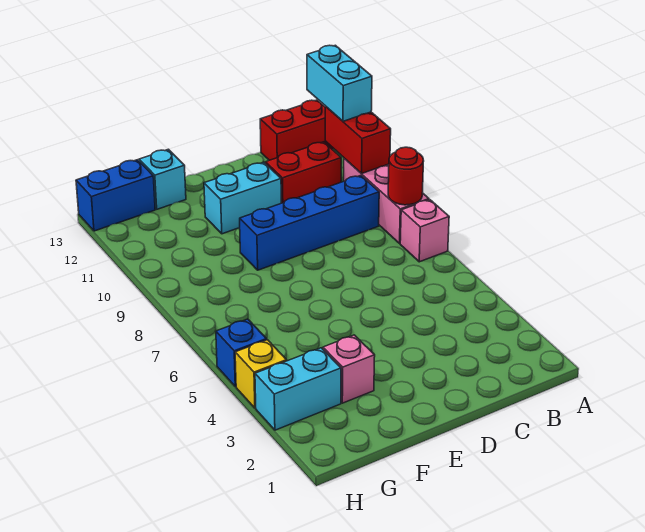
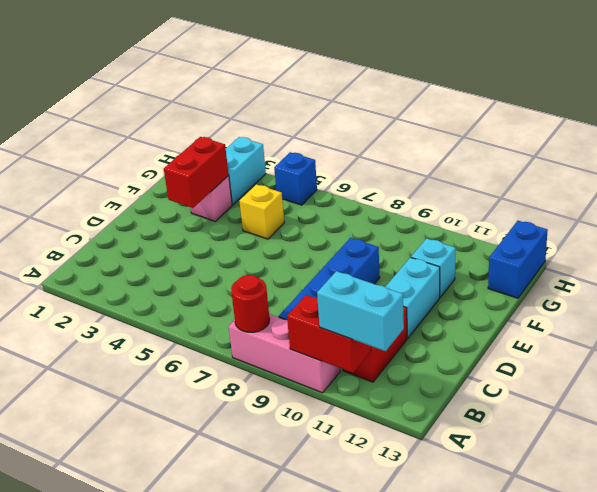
pink 1x1 brick [400,200,449,262] -> none
red 1x2 brick [260,100,334,160] -> red 1x2 brick moved to [164,137,229,208]
cyan 1x1 brick [139,149,186,209] -> cyan 1x1 brick moved to [411,238,456,297]
yellow 1x1 brick [235,340,287,408] -> yellow 1x1 brick moved to [240,184,284,239]

